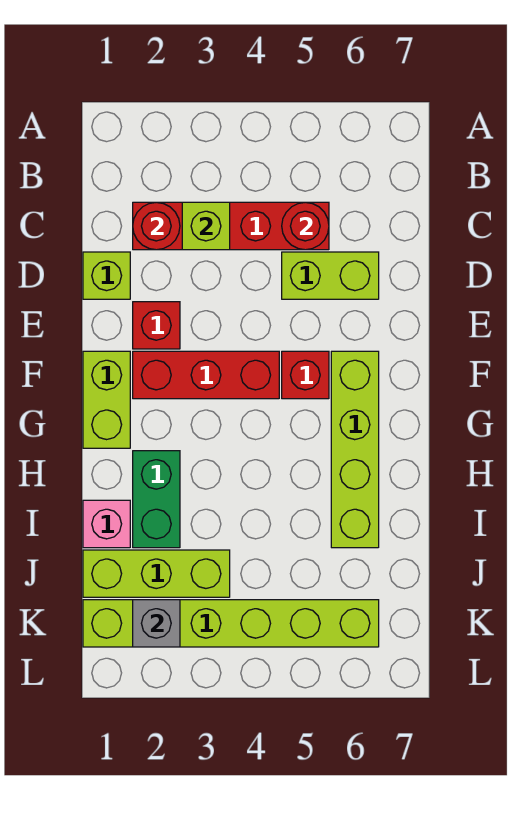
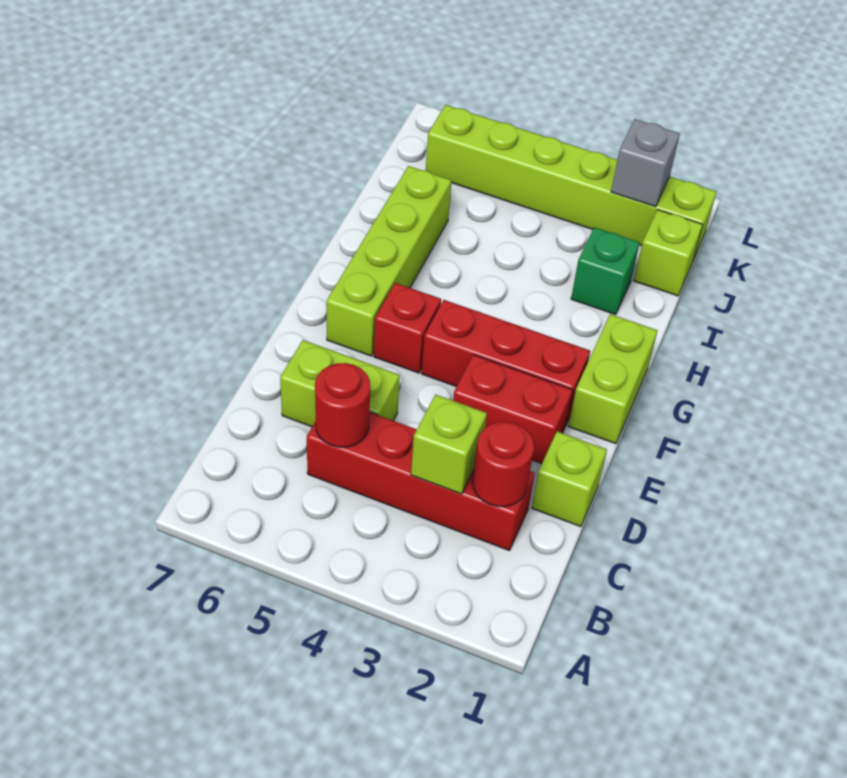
red 1x1 brick [133,302,180,349] -> red 1x2 brick [453,355,572,464]
green 1x2 brick [133,451,180,548] -> green 1x1 brick [571,227,640,315]
pink 1x1 brick [83,500,130,548] -> none
lime 1x3 brick [83,550,230,597] -> lime 1x1 brick [634,210,703,296]

